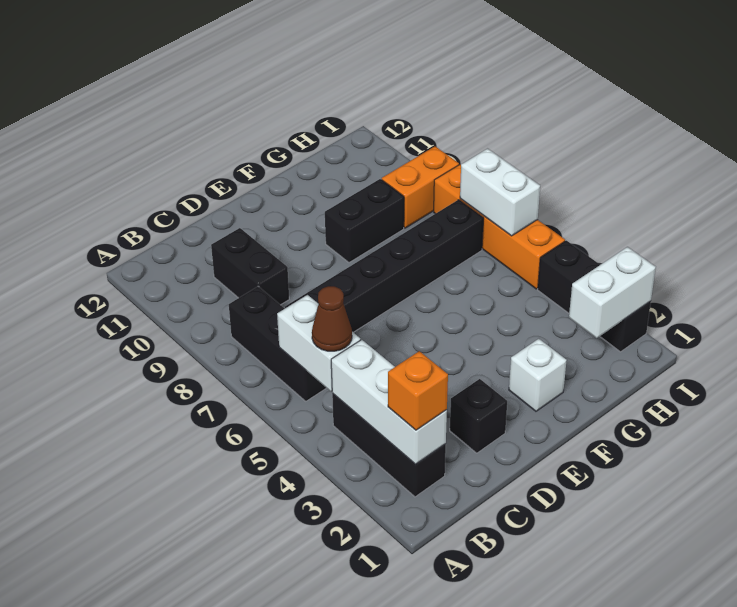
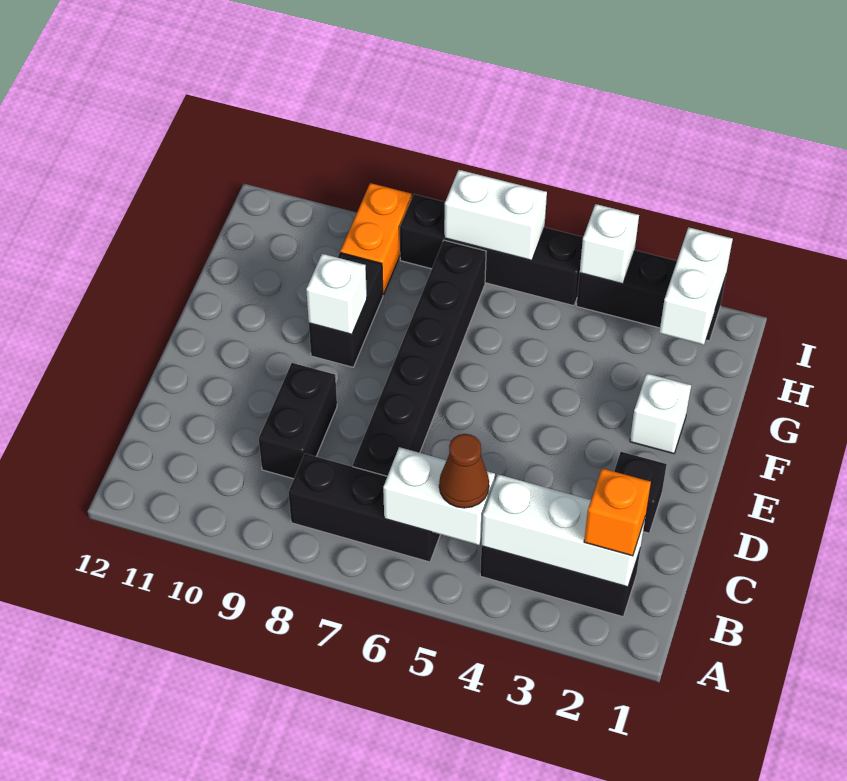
black 1x2 brick [211,228,289,305] -> black 1x2 brick turned to [259,363,337,479]
none -> white 1x1 brick [306,254,367,334]
none -> white 1x1 brick [580,204,639,284]
orange 1x4 brick [434,164,565,289] -> black 1x4 brick [400,194,583,306]

